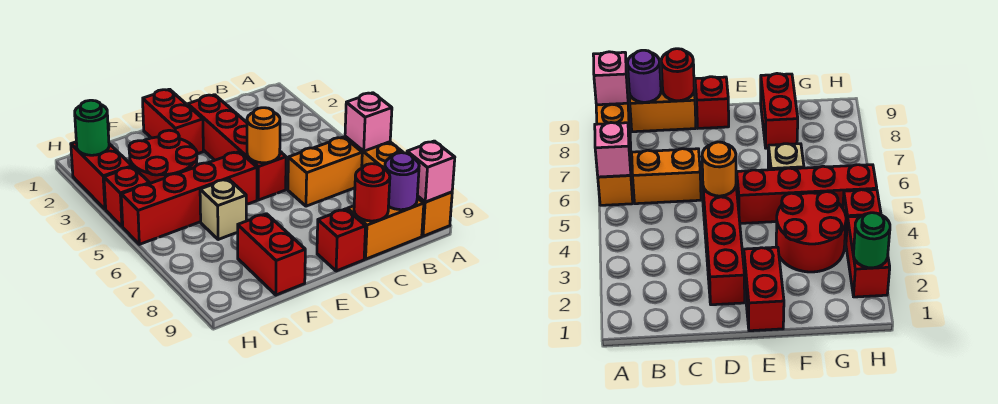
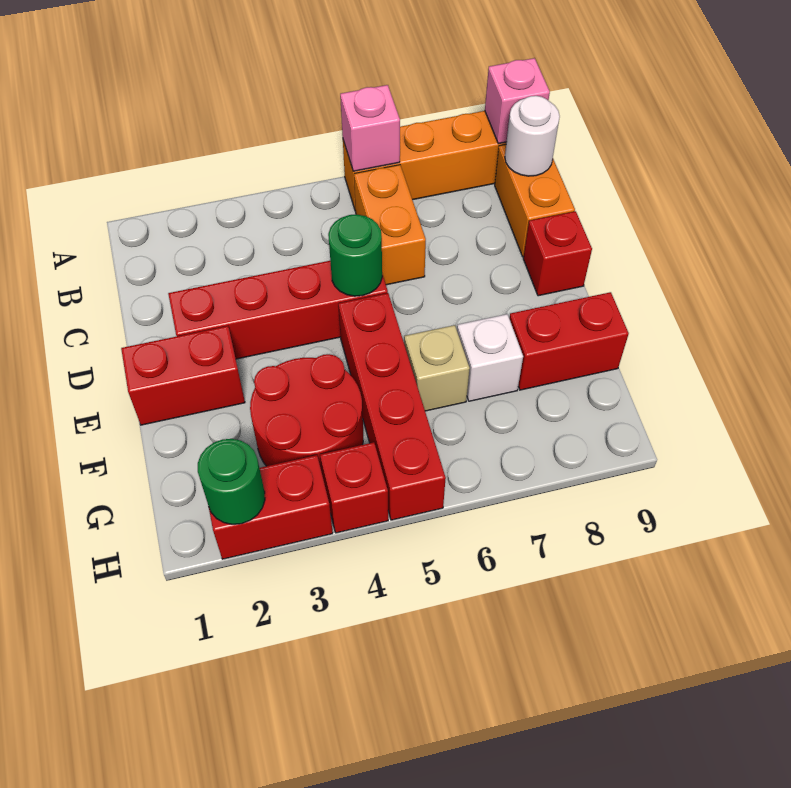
purple 1x1 round brick [385,153,419,210] -> white 1x1 round brick [505,96,560,176]
red 1x1 round brick [354,164,390,221] -> none
orange 1x1 round brick [247,108,280,163] -> green 1x1 round brick [328,214,382,296]
none -> white 1x1 brick [457,314,523,401]

